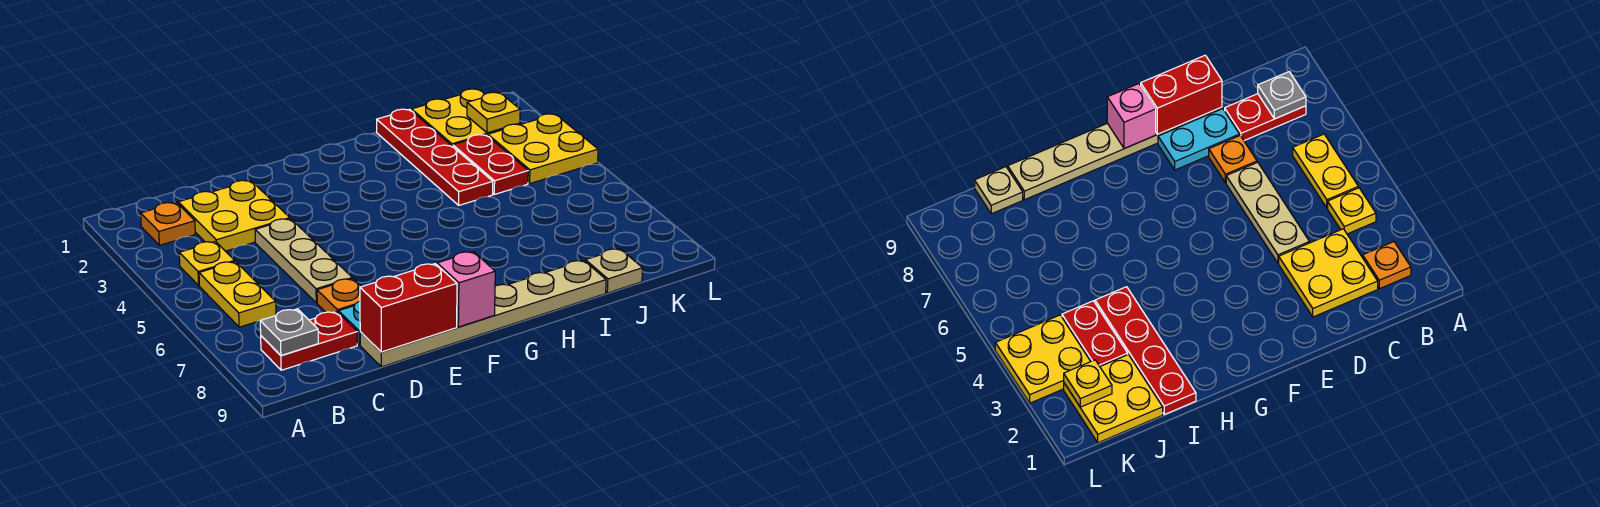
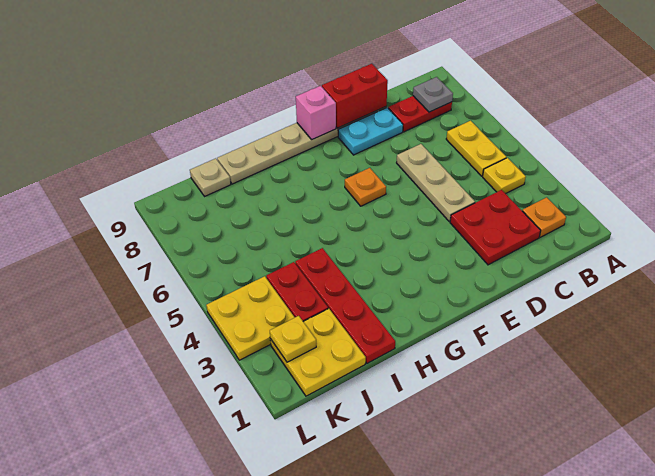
yellow 2x2 plate [178,180,290,251] -> red 2x2 plate [450,190,541,265]
orange 1x1 plate [317,279,362,313] -> orange 1x1 plate moved to [345,168,386,206]

